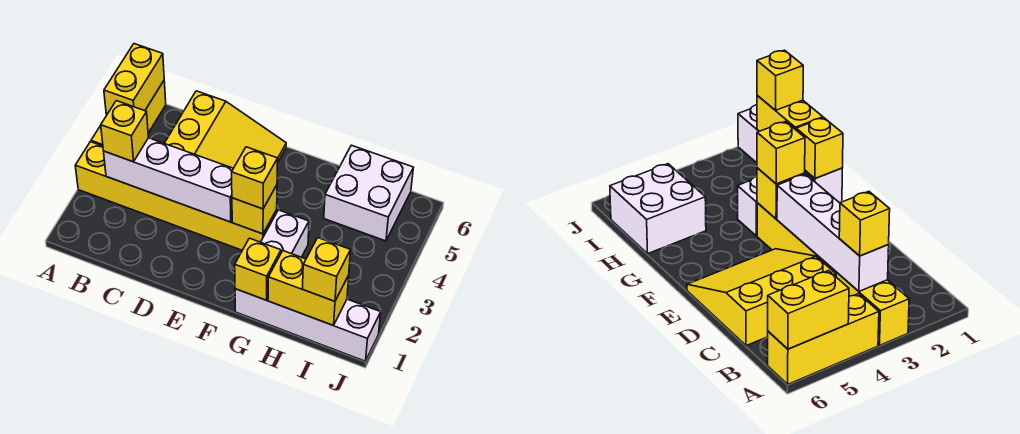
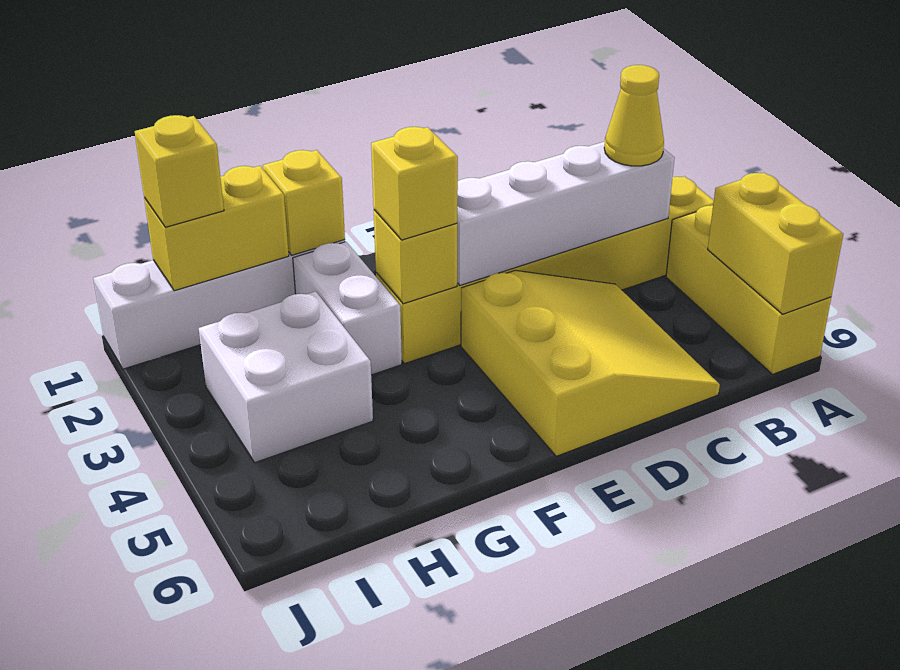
yellow 1x1 brick [101,101,148,162] -> yellow 1x1 cone [604,65,664,166]
yellow 3x3 slope [164,91,286,168] -> yellow 3x3 slope turned to [461,270,720,456]
white 2x2 brick [324,145,413,241] -> white 2x2 brick moved to [199,291,373,463]

